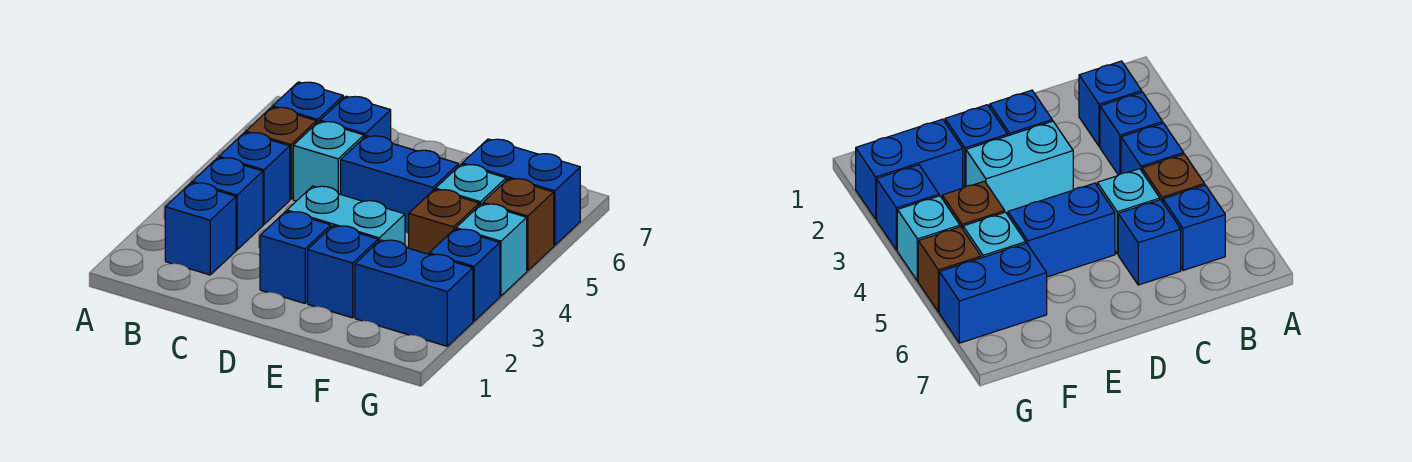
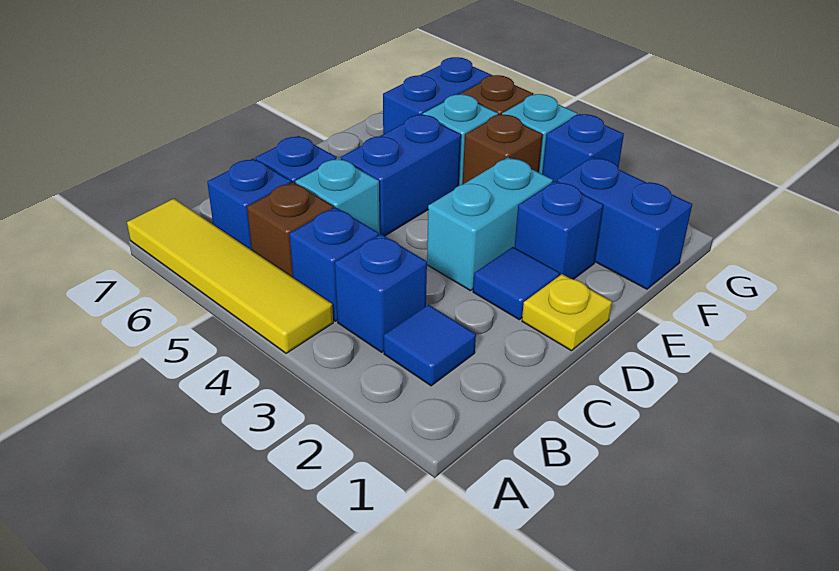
none -> yellow 1x4 tile [127,199,333,353]
blue 1x1 brick [165,183,236,275] -> blue 1x1 tile [384,305,476,386]
none -> yellow 1x1 plate [522,274,612,351]
blue 1x1 brick [260,211,331,303] -> blue 1x1 tile [473,247,560,320]
blue 1x2 brick [355,240,473,346] -> blue 1x2 brick turned to [557,157,692,289]

